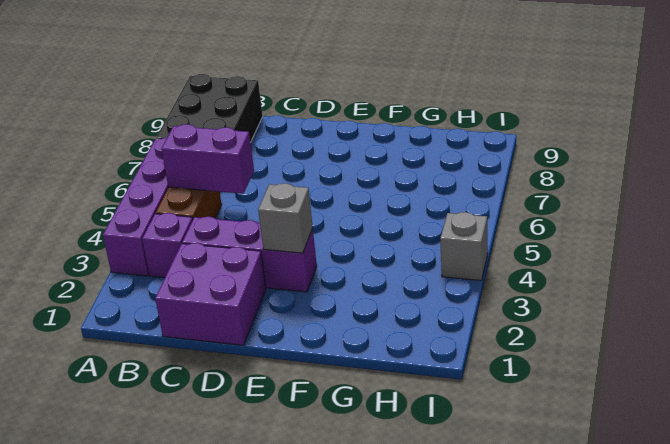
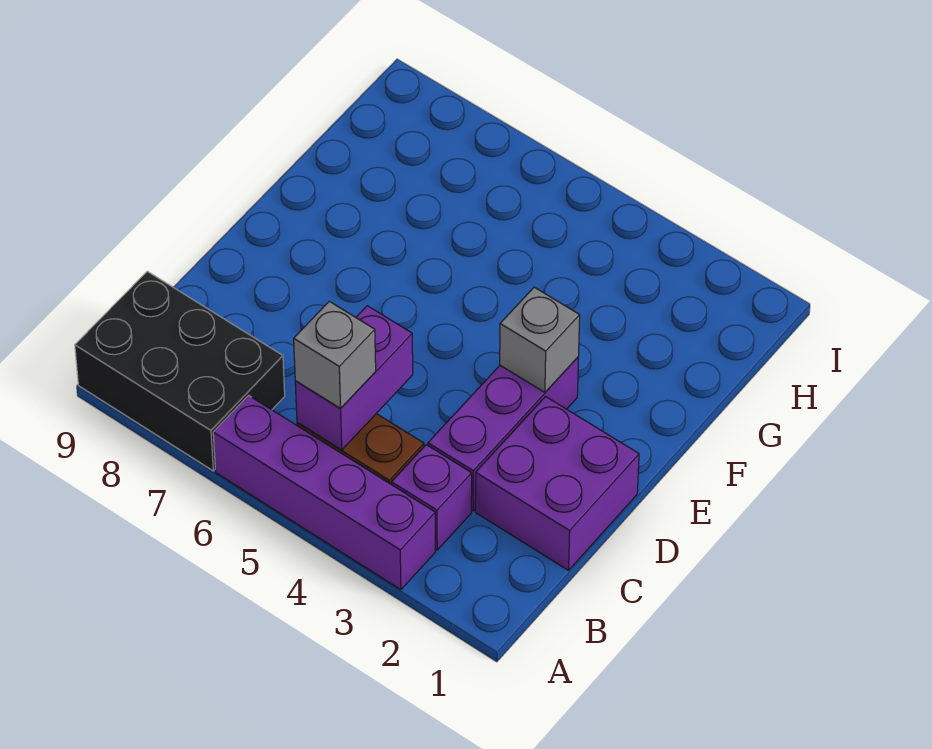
grey 1x1 brick [440,212,488,281] -> grey 1x1 brick moved to [294,301,376,409]

